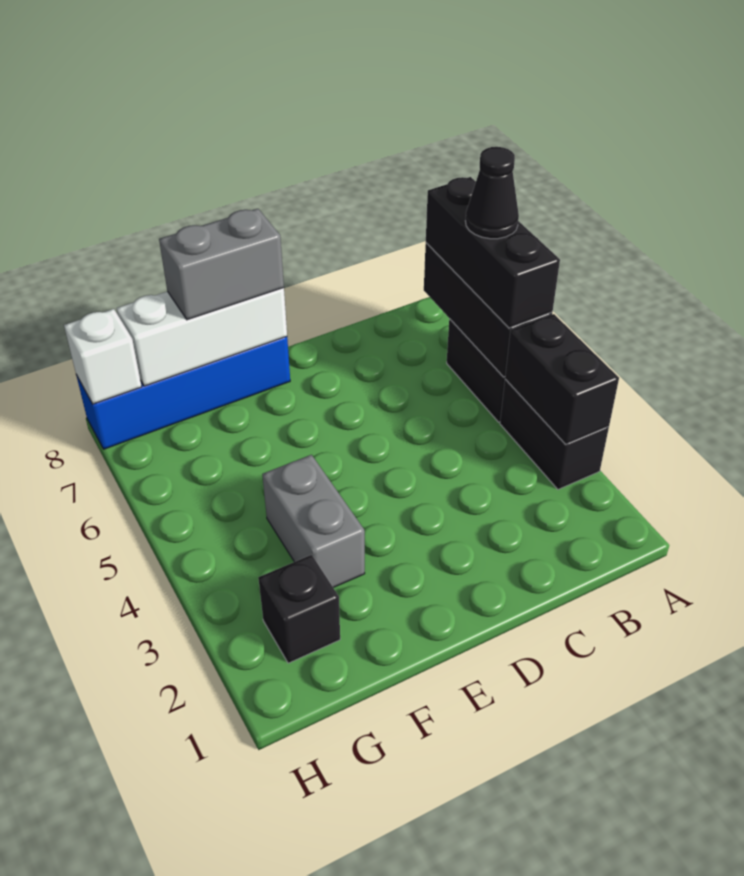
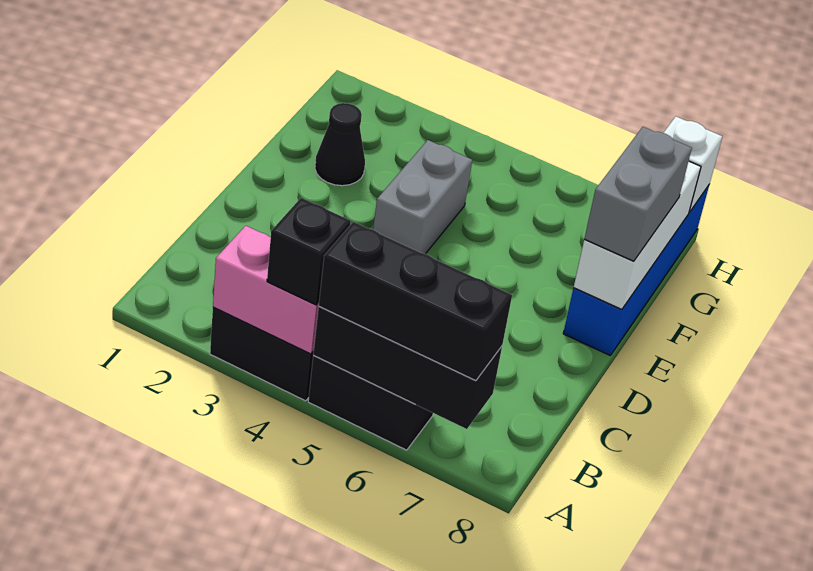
black 1x2 brick [505,314,619,444] -> pink 1x2 brick [213,226,319,354]
black 1x1 cone [466,147,519,239] -> black 1x1 cone moved to [315,103,365,186]
grey 1x2 brick [262,455,365,588] -> grey 1x2 brick turned to [373,140,472,254]
black 1x1 brick [258,555,340,663] -> black 1x1 brick moved to [267,198,351,305]

